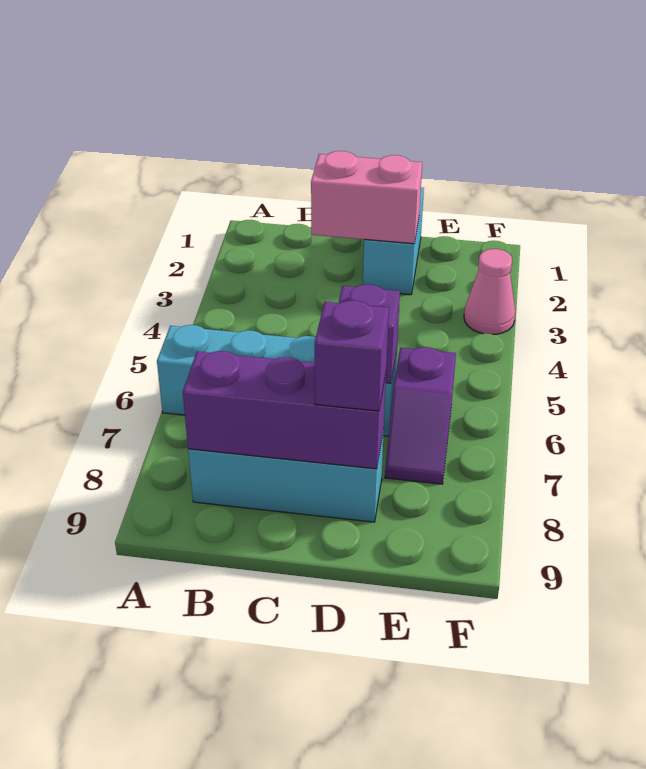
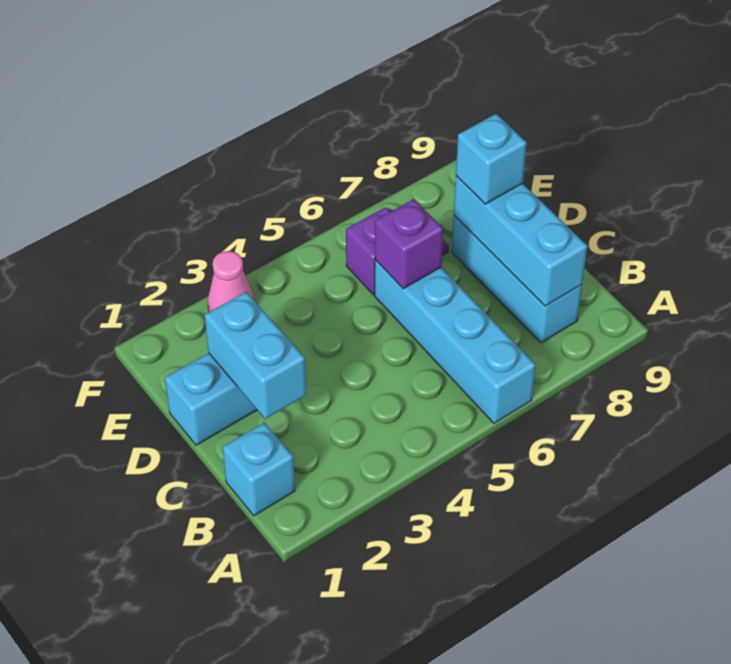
none -> cyan 1x1 brick [223,423,295,516]
purple 1x3 brick [183,351,386,469] -> cyan 1x3 brick [454,176,587,306]
pink 1x2 brick [311,151,422,244] -> cyan 1x2 brick [205,292,306,419]
purple 1x1 brick [315,300,389,411] -> cyan 1x1 brick [456,114,527,204]

